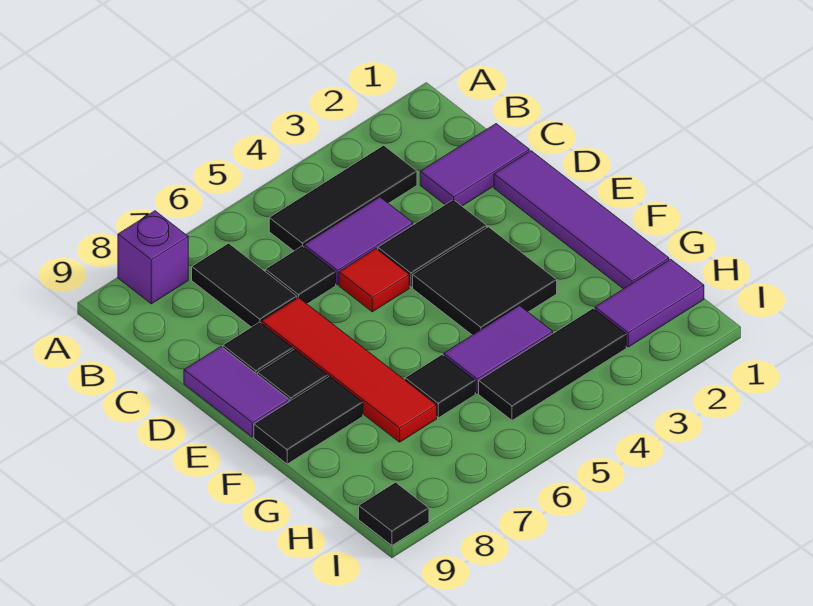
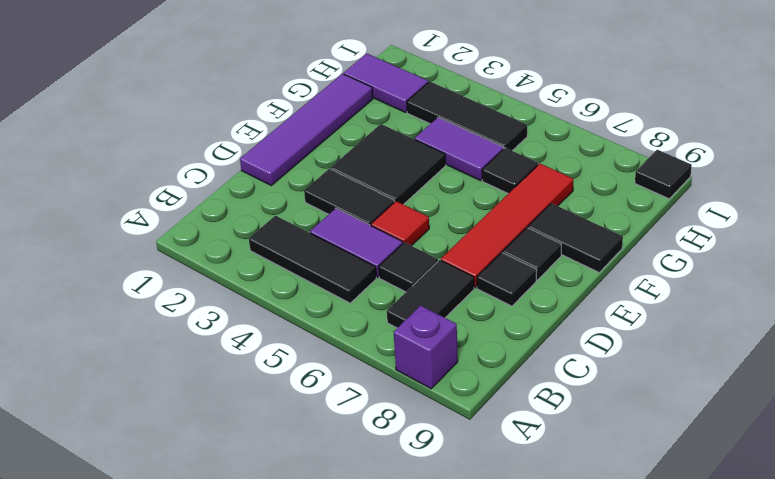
purple 1x2 tile [420,124,529,206] -> none
purple 1x2 tile [184,347,289,437] -> none

